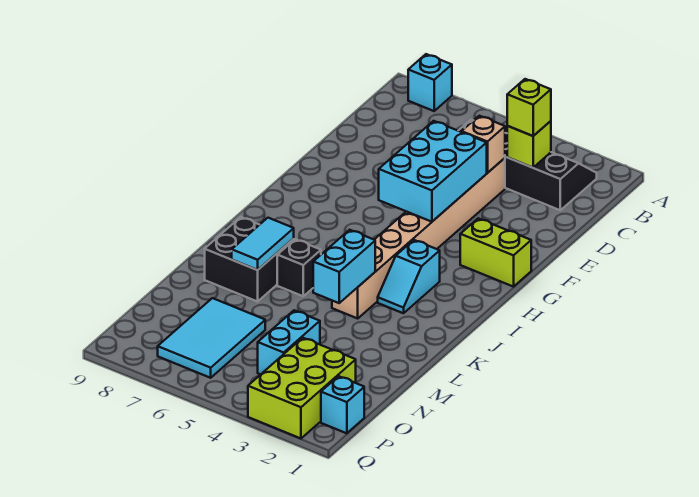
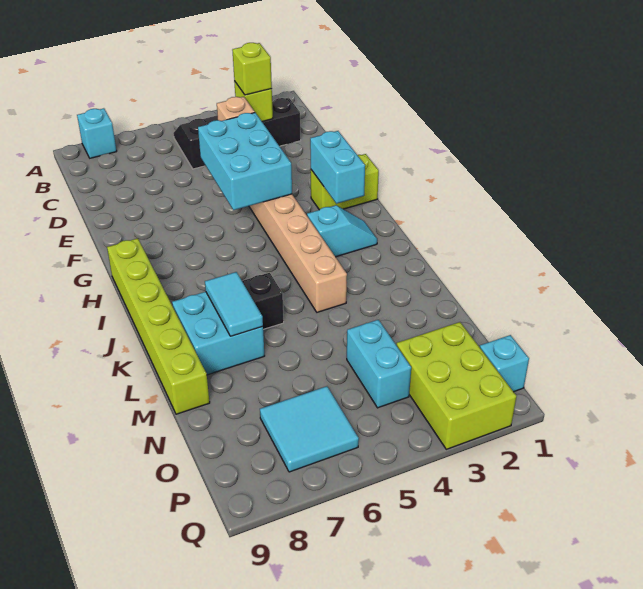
none -> lime 1x6 brick [107,238,210,414]
cyan 1x2 slope [378,240,440,313] -> cyan 1x2 slope turned to [307,205,377,257]
cyan 1x2 brick [313,230,375,303] -> cyan 1x2 brick moved to [310,131,365,204]
black 2x2 brick [205,217,294,302] -> cyan 2x2 brick [172,292,265,375]
cyan 2x3 tile [158,298,265,378] -> cyan 2x2 tile [260,386,359,472]

